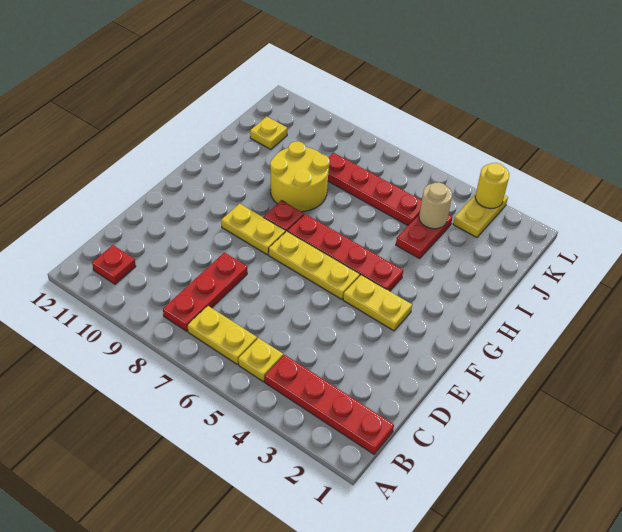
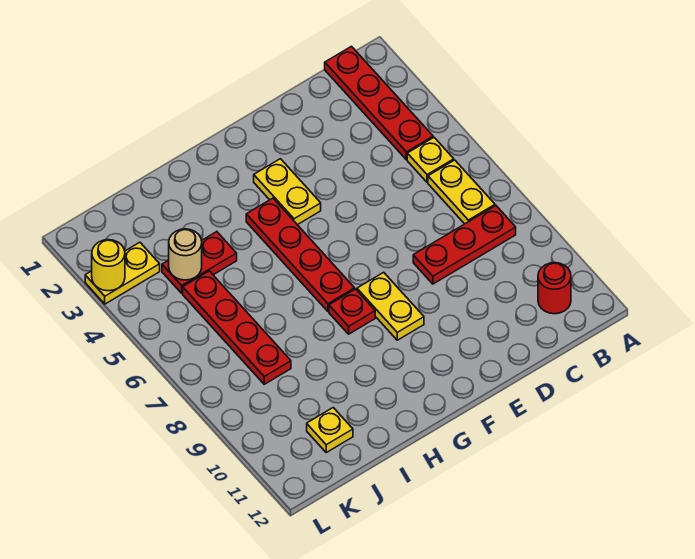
red 1x1 plate [92,245,136,284] -> red 1x1 round brick [538,263,571,314]
yellow 1x3 plate [269,231,360,299] -> none
yellow 2x2 round brick [270,141,330,212] -> none

